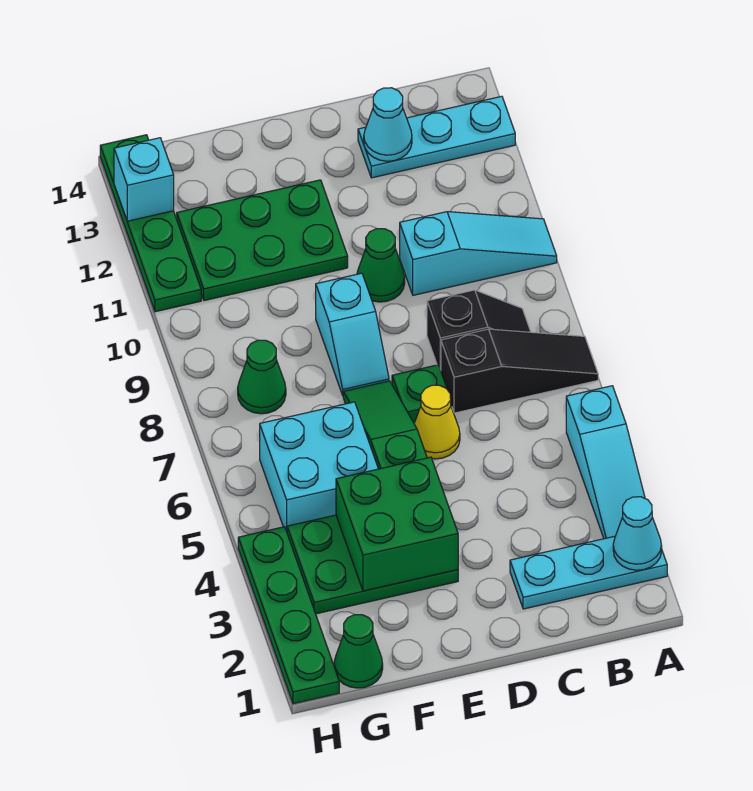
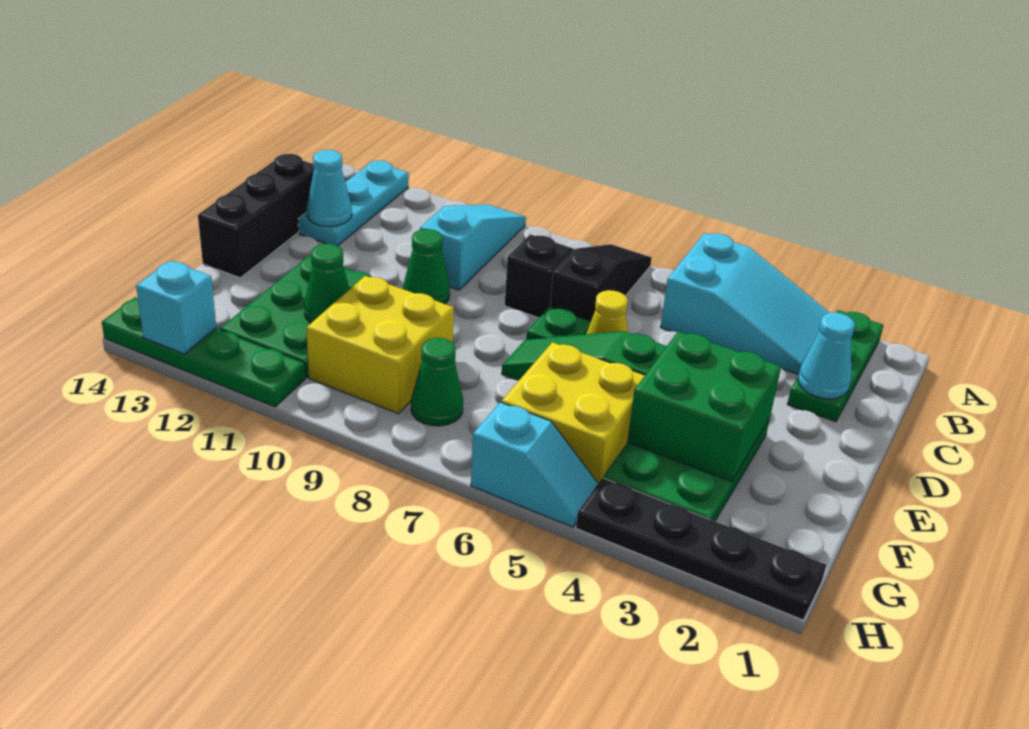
cyan 1x3 plate [510,536,667,609] -> green 1x3 plate [787,310,884,422]
cyan 1x1 cone [613,497,662,570] -> cyan 1x1 cone moved to [798,313,855,399]
cyan 1x3 slope [566,386,645,539] -> cyan 2x3 slope [660,233,829,375]
none -> black 1x3 brick [198,154,314,278]
cyan 1x2 slope [316,273,389,395] -> cyan 1x2 slope moved to [471,402,598,527]
cyan 2x2 brick [260,402,378,531] -> yellow 2x2 brick [501,342,645,483]
none -> yellow 2x2 brick [307,276,454,414]
green 1x1 cone [334,615,383,688] -> green 1x1 cone moved to [304,244,350,323]
green 1x4 plate [238,527,339,704] -> black 1x4 plate [576,478,826,620]

